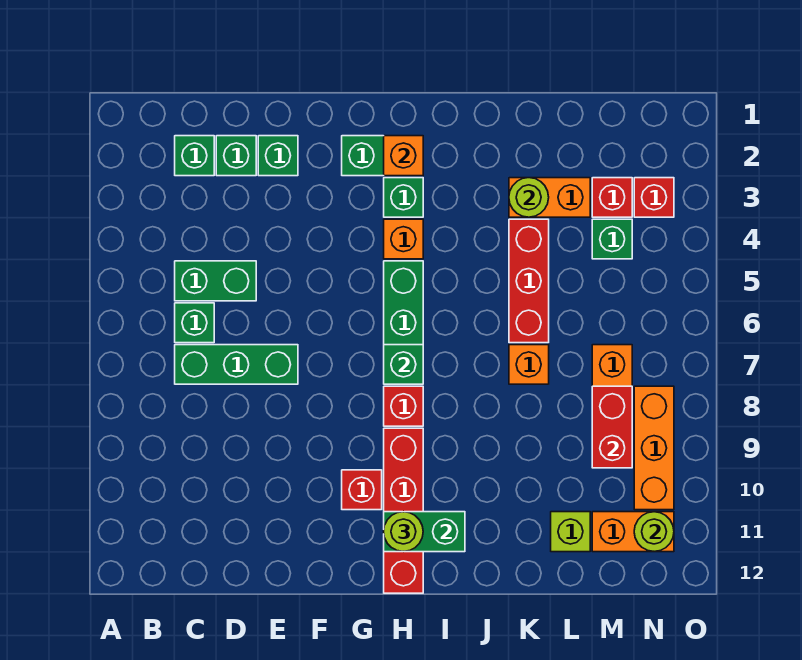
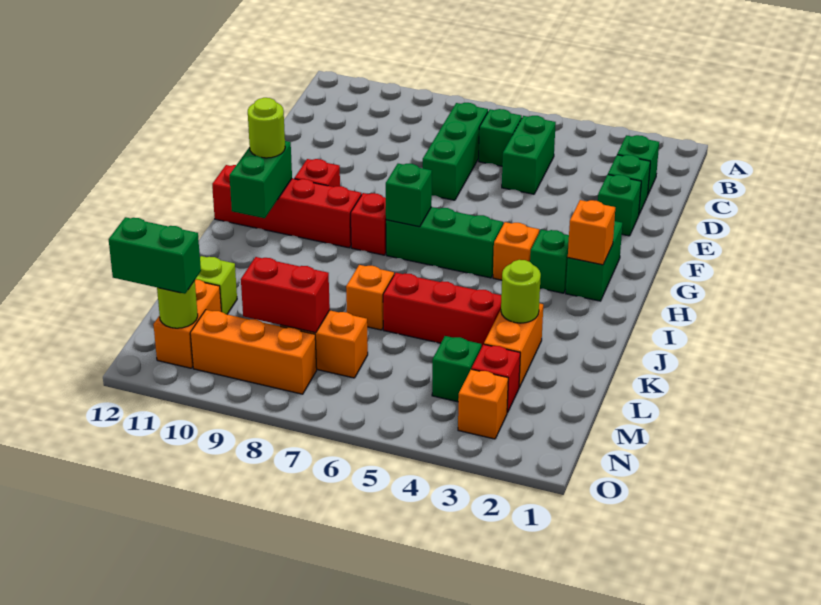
red 1x1 brick [634,178,674,217] -> orange 1x1 brick [458,369,508,439]
none -> green 1x2 brick [109,217,201,294]

